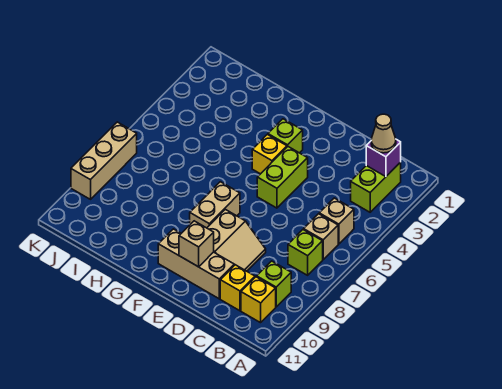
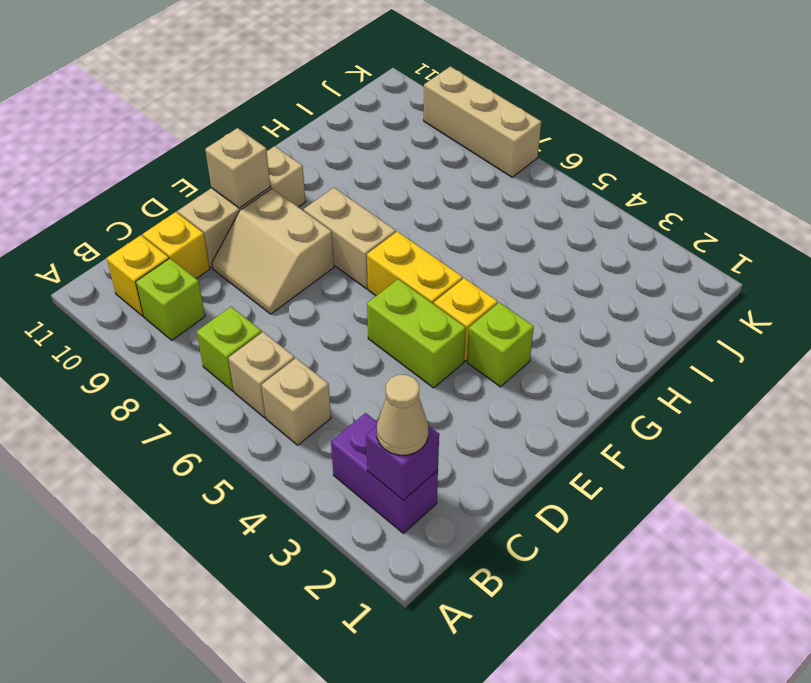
lime 1x2 brick [351,162,401,212] -> purple 1x2 brick [331,413,438,533]
none -> yellow 1x2 brick [367,231,463,304]

